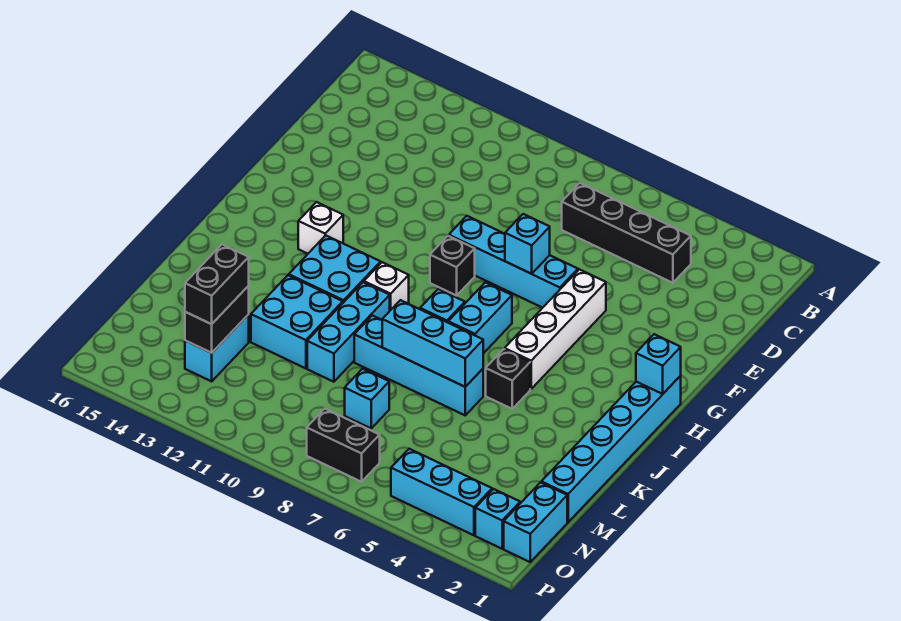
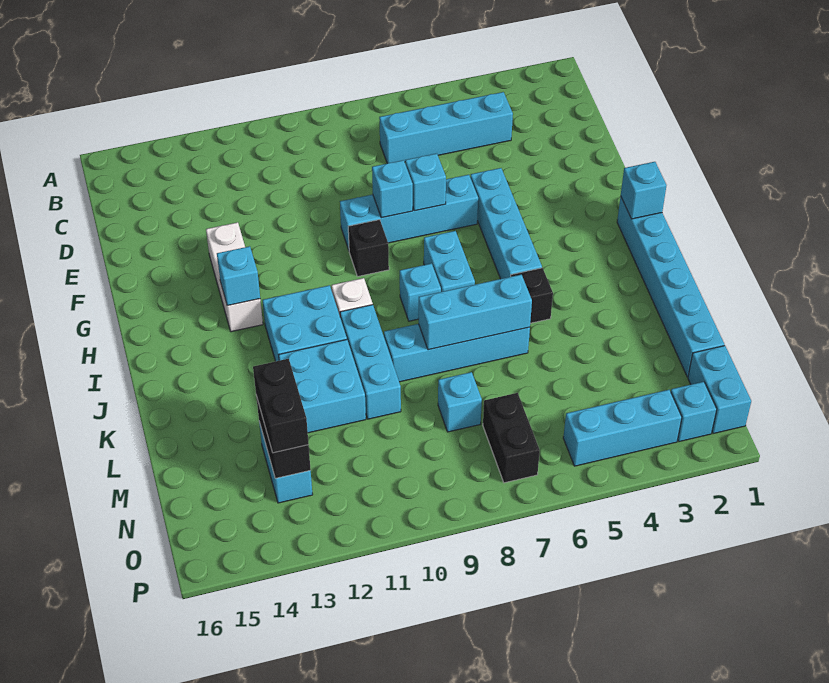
black 1x4 brick [562,183,691,283] -> cyan 1x4 brick [379,92,513,163]
white 1x4 brick [505,269,606,389] -> cyan 1x4 brick [470,168,542,279]
none -> cyan 1x1 brick [372,160,413,218]
white 1x1 brick [298,202,343,254] -> white 1x3 brick [206,222,263,332]
none -> cyan 1x1 brick [217,246,260,306]
black 1x2 brick [307,409,380,482] -> black 1x2 brick turned to [483,393,540,483]

